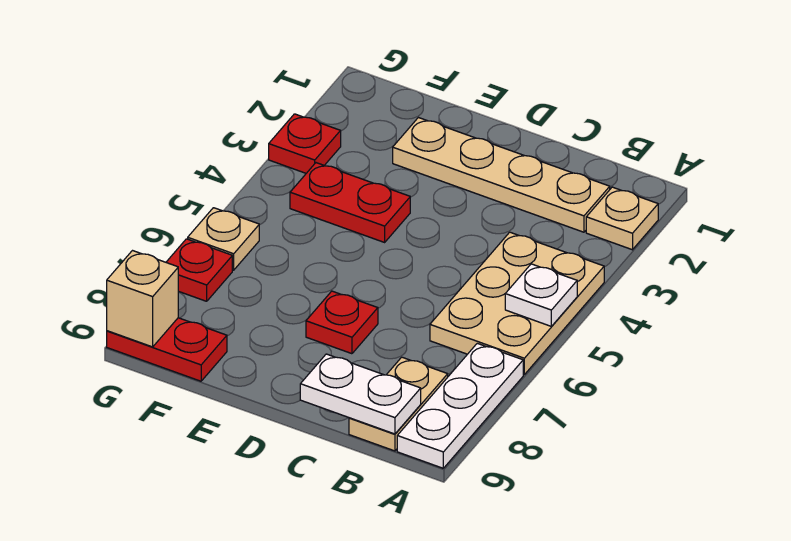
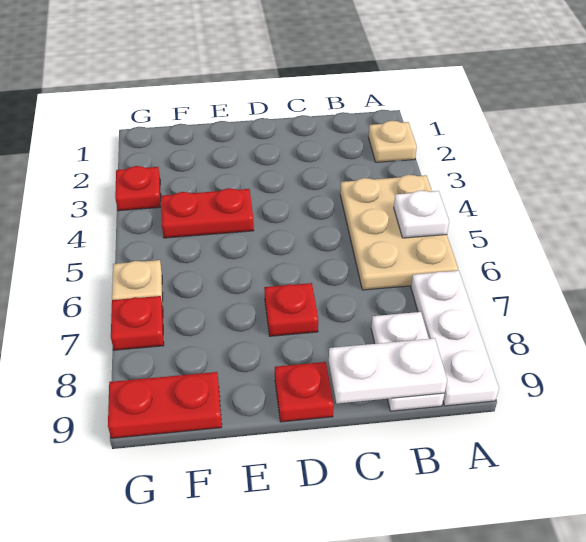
tan 1x4 plate [393,118,610,232] -> none
tan 1x2 plate [349,357,448,451] -> white 1x2 plate [371,312,444,411]
none -> red 1x1 plate [275,362,334,422]
tan 1x1 brick [107,251,178,347] -> none

